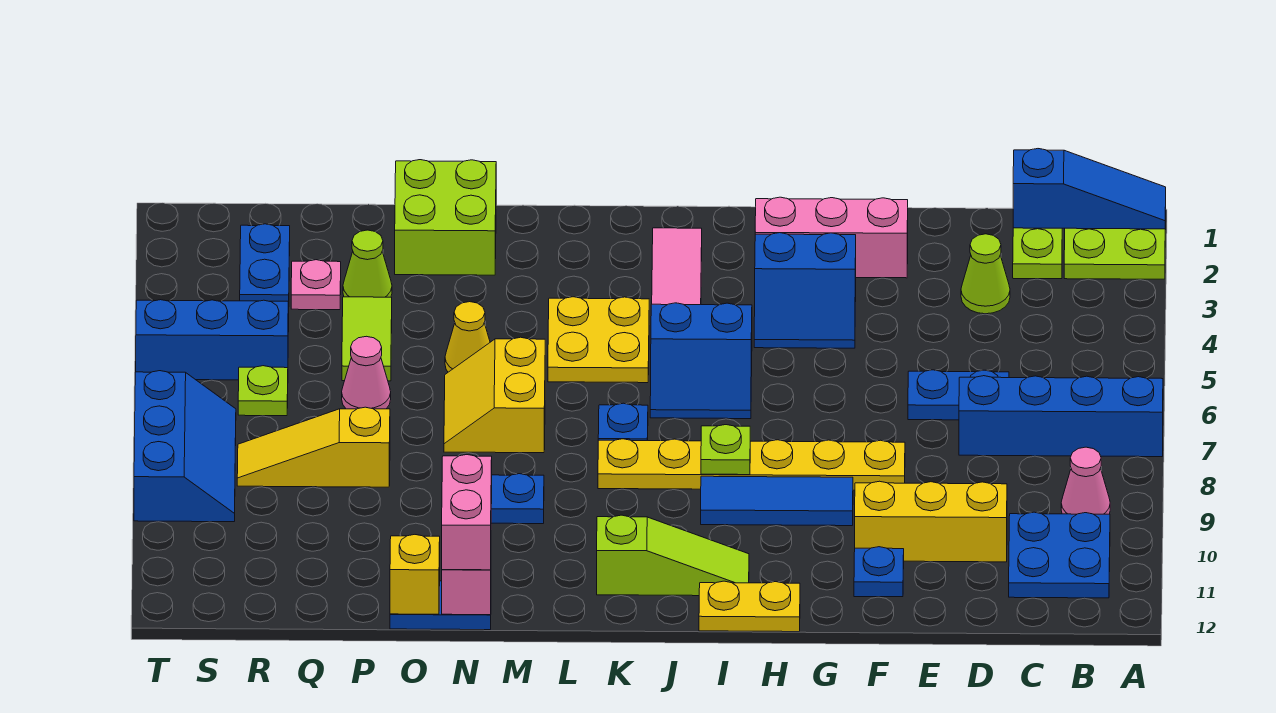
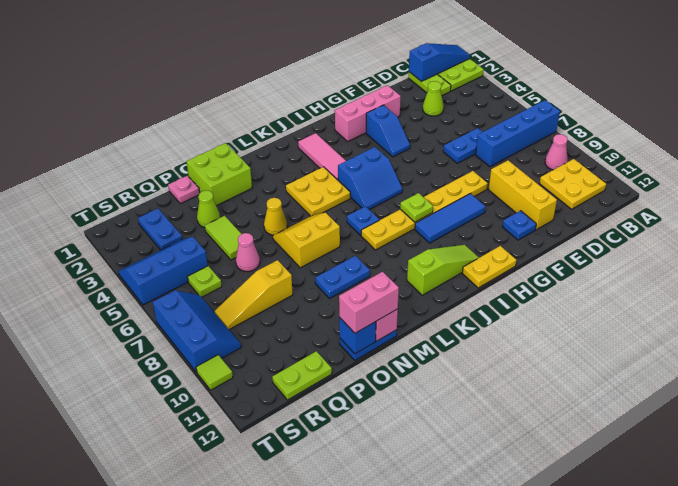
blue 2x2 plate [1009,512,1110,598] -> yellow 2x2 plate [539,159,606,209]
yellow 1x3 brick [855,481,1007,562] -> yellow 1x3 brick turned to [489,160,557,230]
blue 2x2 slope [754,233,856,348] -> blue 1x2 slope [366,105,410,157]
yellow 2x2 slope [444,337,545,453] -> yellow 2x2 slope turned to [273,212,340,268]
pink 1x2 brick [442,455,492,570] -> pink 1x2 brick turned to [339,272,399,333]
yellow 1x1 brick [390,535,440,614] -> blue 1x1 brick [339,317,376,354]
pink 1x1 plate [291,260,341,310] -> pink 1x1 plate moved to [168,176,200,204]
none -> lime 1x2 plate [272,351,332,400]
none -> lime 1x1 tile [196,355,233,390]

